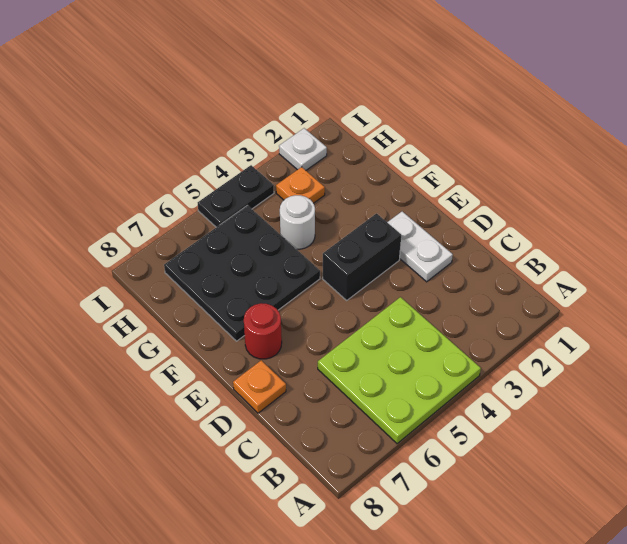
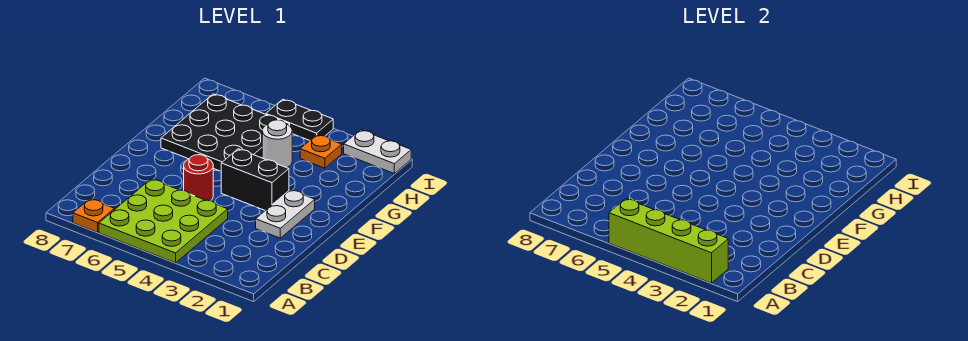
none -> lime 1x4 brick [609,199,728,283]
orange 1x1 plate [233,360,286,413] -> orange 1x1 plate moved to [73,199,114,232]
red 1x1 round brick [244,303,282,359] -> red 1x1 round brick moved to [184,155,213,201]
white 1x1 plate [279,128,327,170] -> white 1x2 plate [344,130,411,173]

